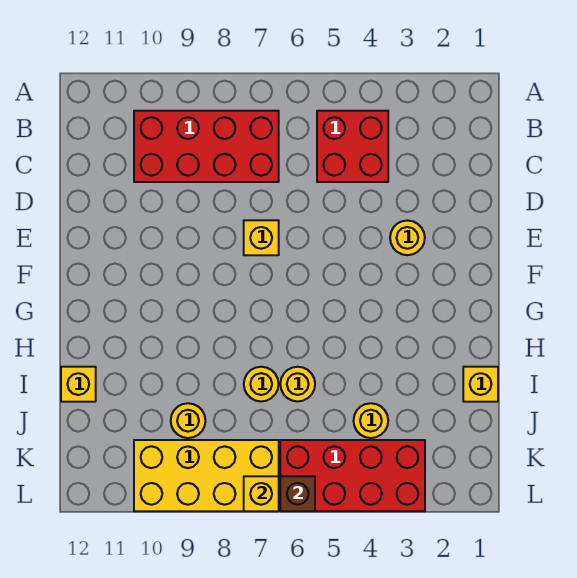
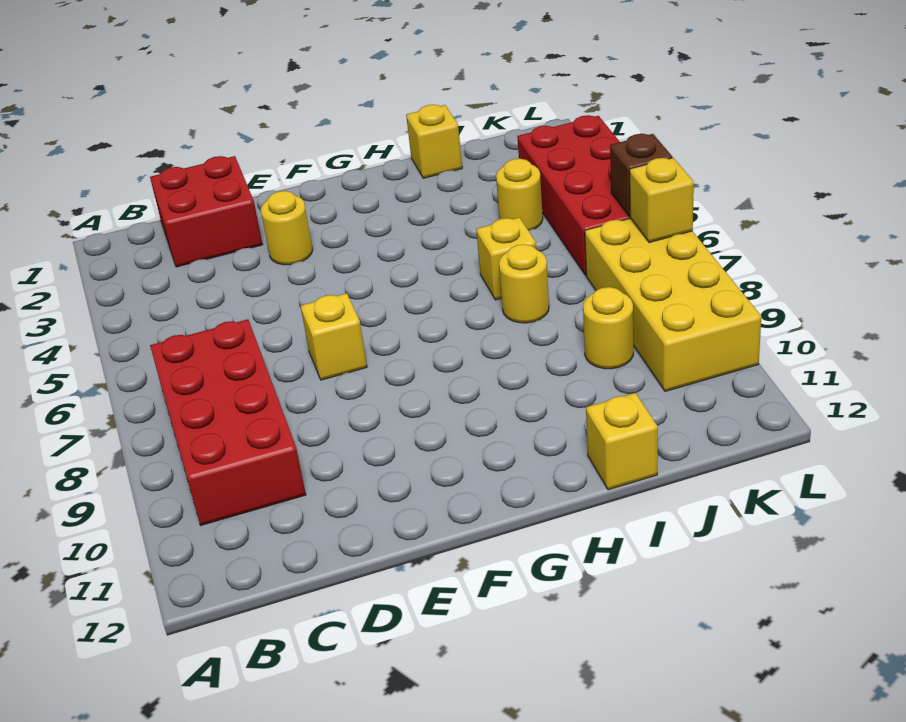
red 2x2 brick [317,111,388,182] -> red 2x2 brick moved to [150,156,263,267]
yellow 1x1 round brick [280,367,315,401] -> yellow 1x1 brick [476,217,536,300]

